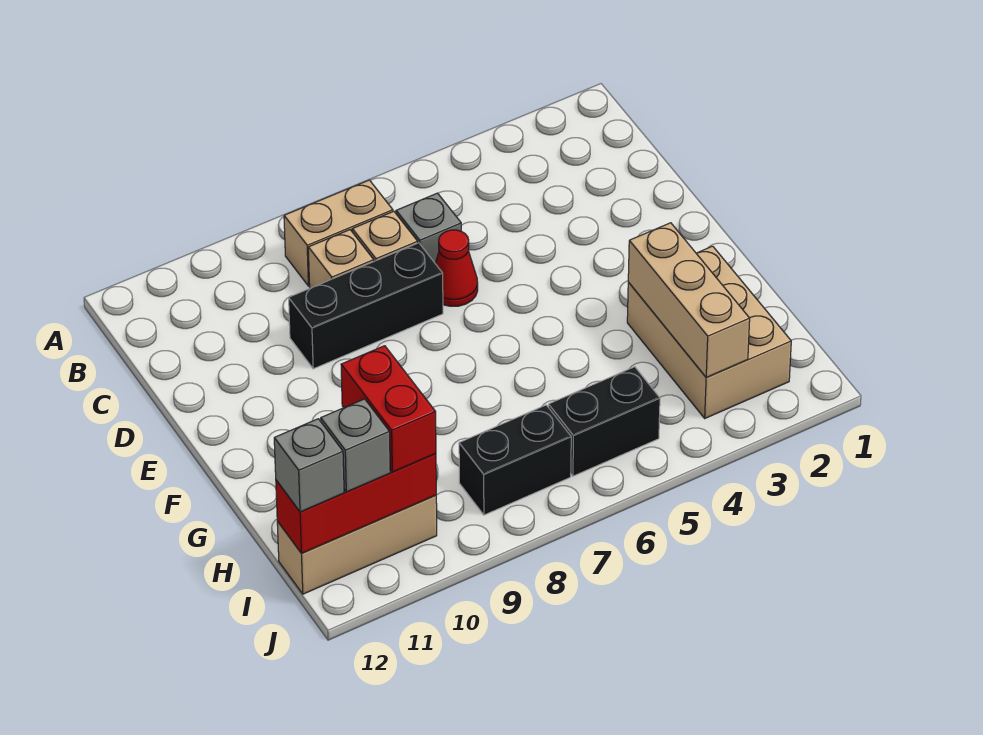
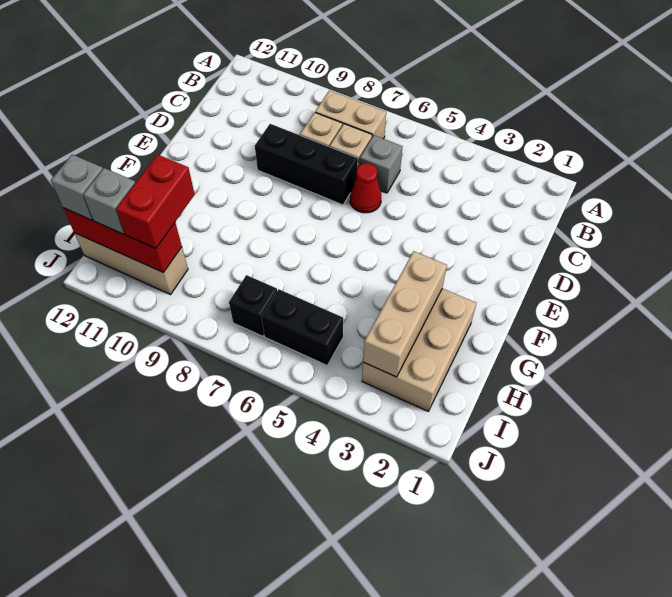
black 1x2 brick [459,405,571,515] -> black 1x1 brick [229,275,277,336]

